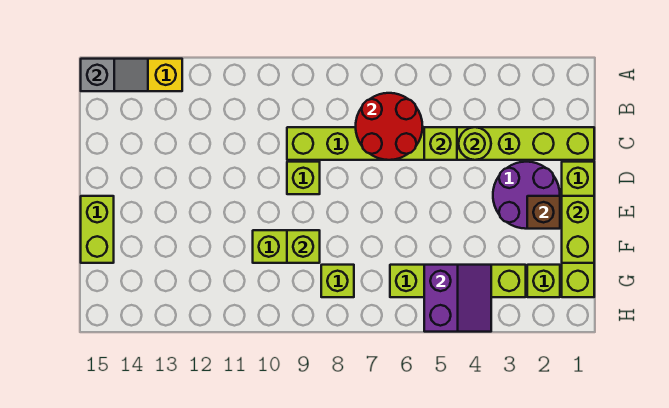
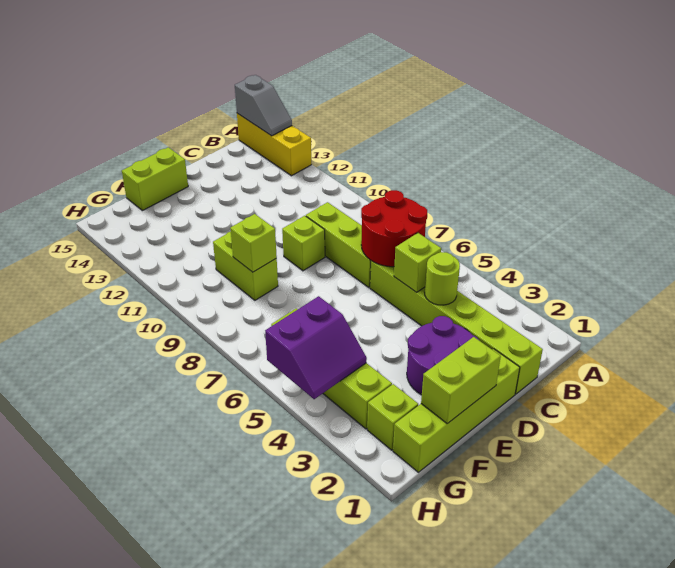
brown 1x1 brick [527,196,560,229] -> none
lime 1x1 brick [321,265,354,297] -> none

